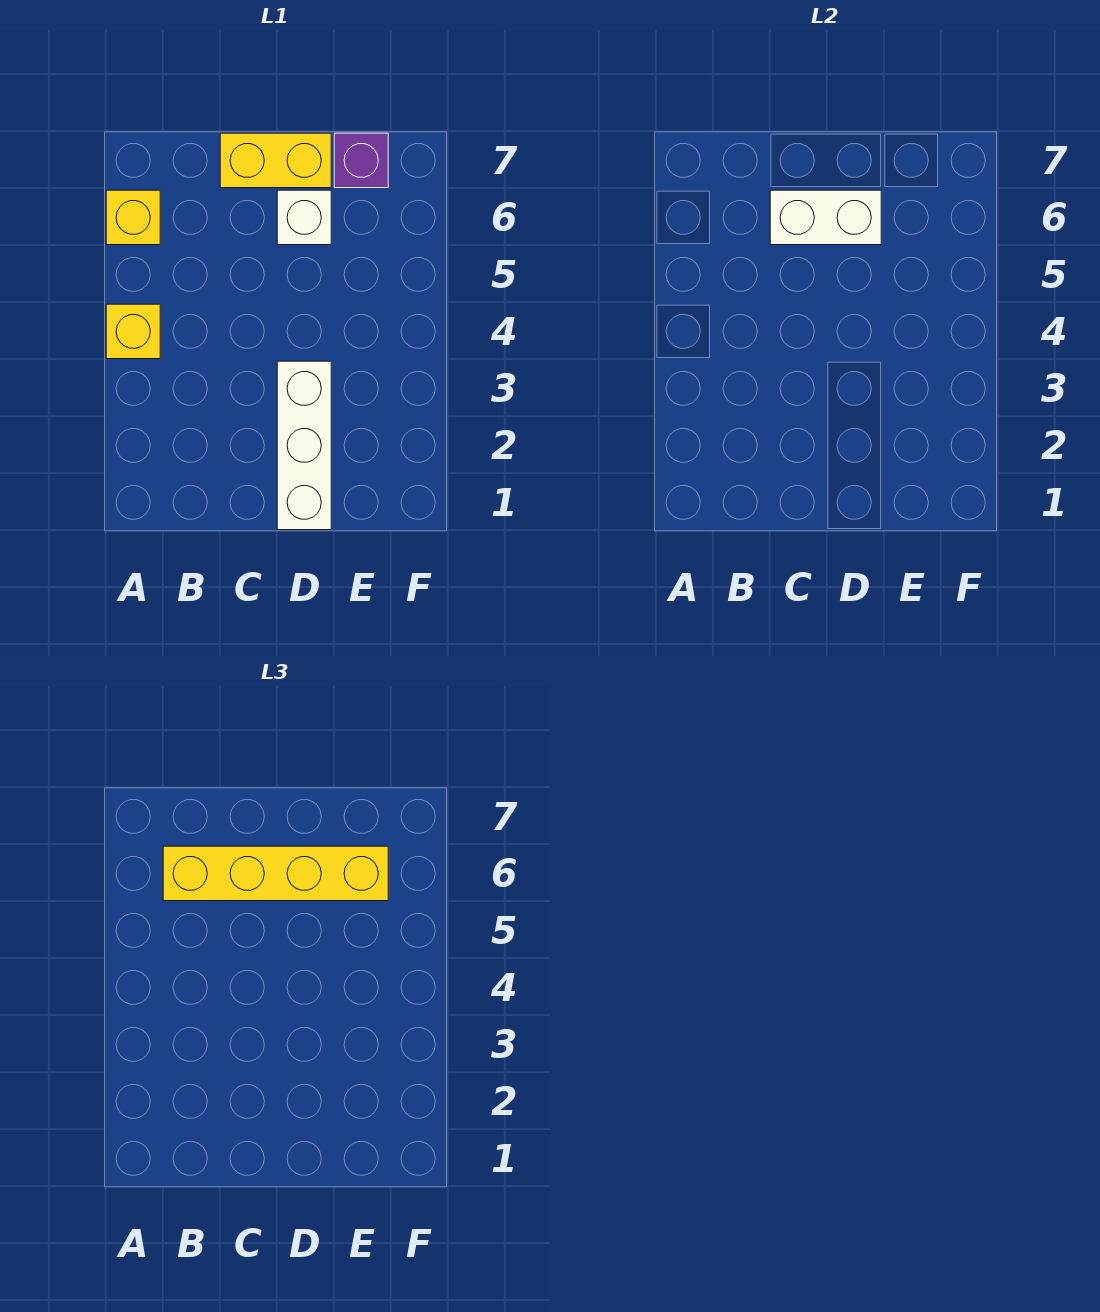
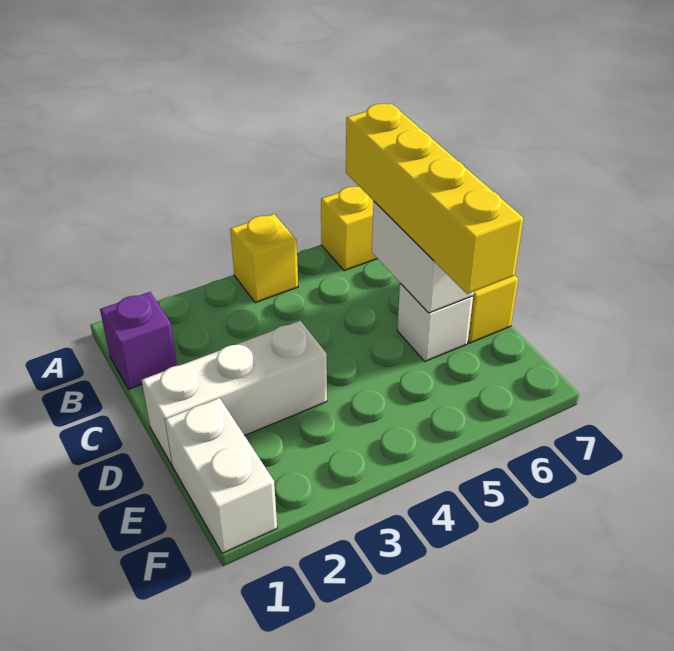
none -> white 1x2 brick [165,398,277,553]
purple 1x1 brick [334,133,388,188] -> purple 1x1 brick moved to [100,292,177,389]

